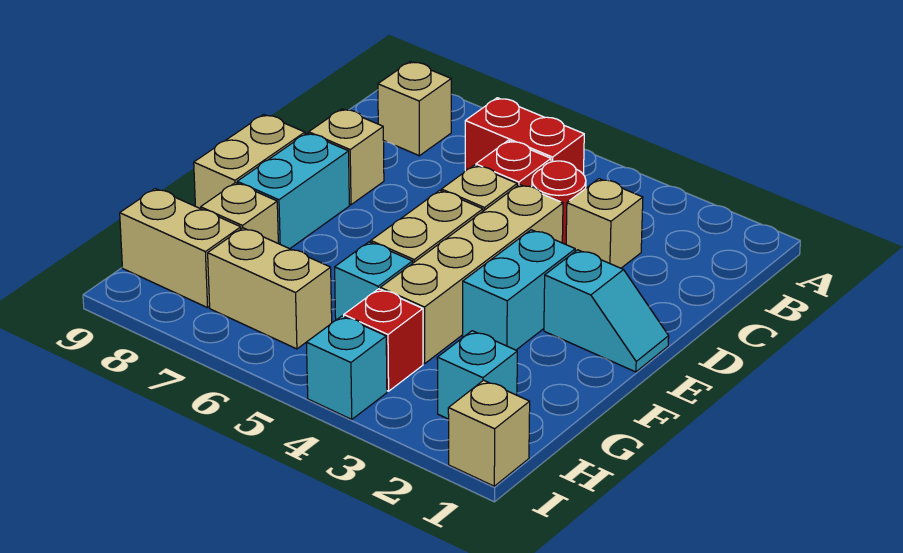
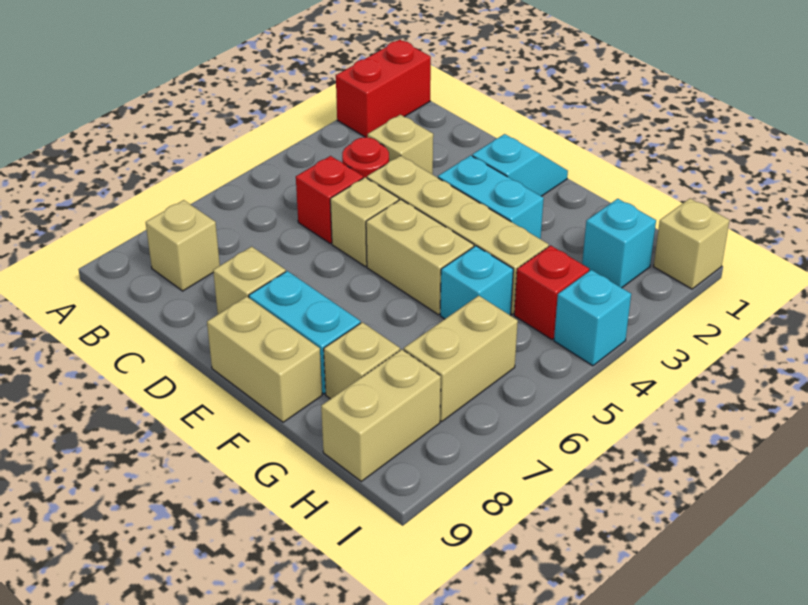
red 1x2 brick [465,98,584,175] -> red 1x2 brick moved to [336,40,431,137]

